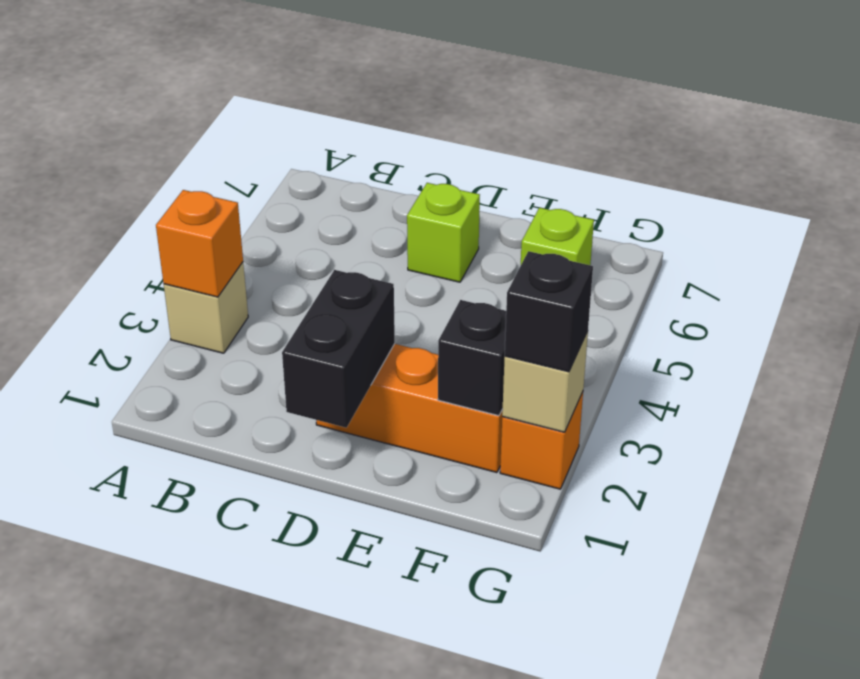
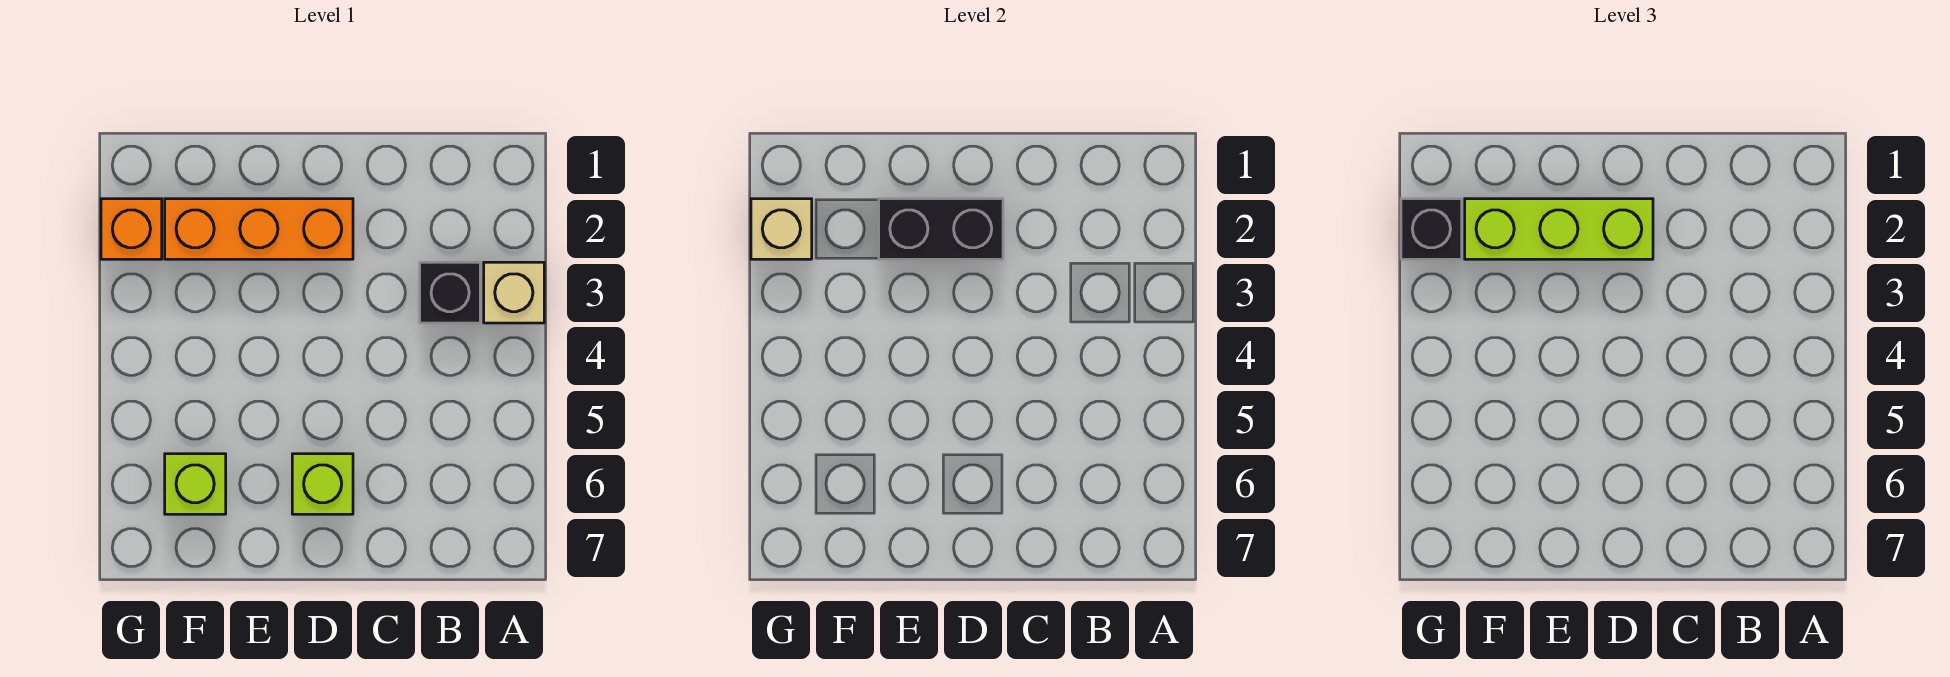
orange 1x1 brick [156,190,243,297] -> none
black 1x2 brick [282,270,395,428] -> black 1x2 brick turned to [879,199,1003,259]
none -> lime 1x3 brick [1465,199,1653,259]
black 1x1 brick [438,300,506,416] -> black 1x1 brick moved to [420,262,480,323]

